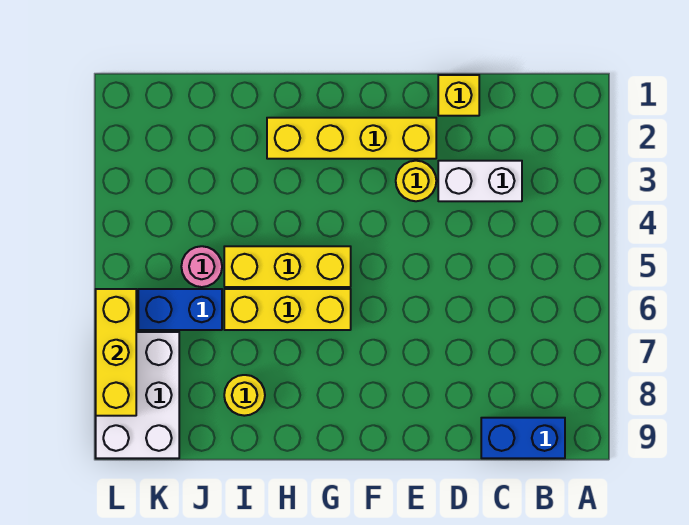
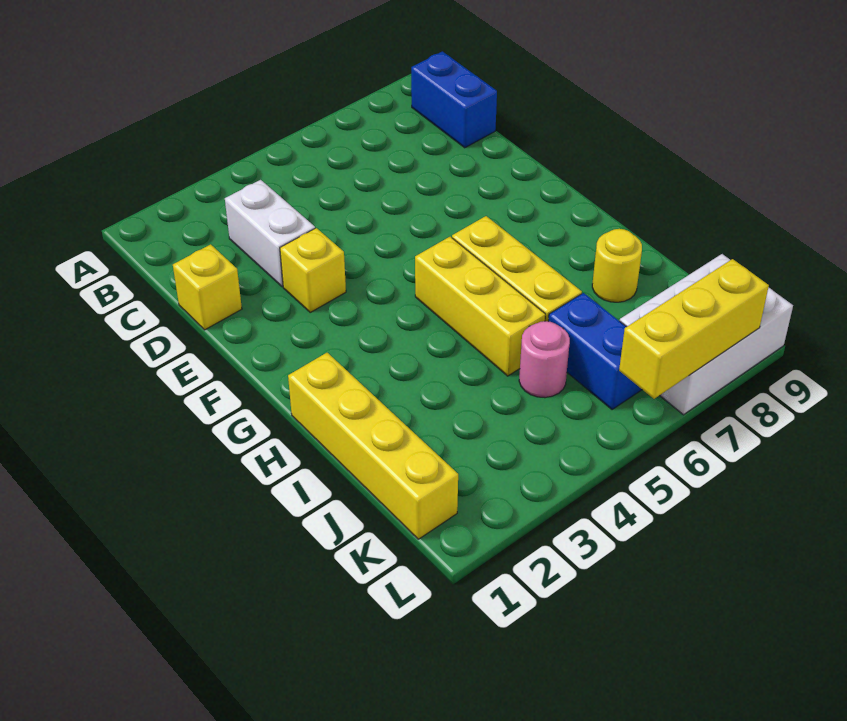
yellow 1x4 brick [267,118,436,159] -> yellow 1x4 brick moved to [288,353,458,539]
yellow 1x1 round brick [396,161,436,201] -> yellow 1x1 brick [280,228,346,312]

